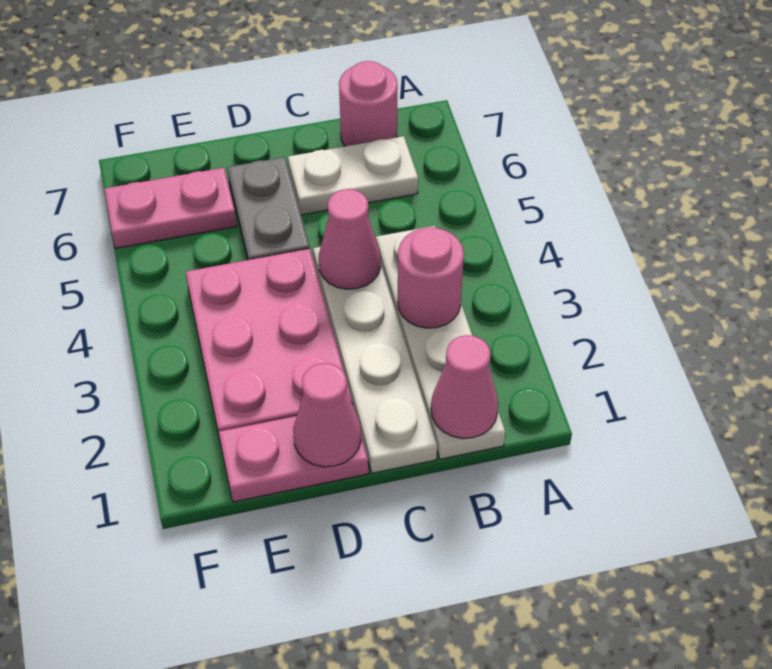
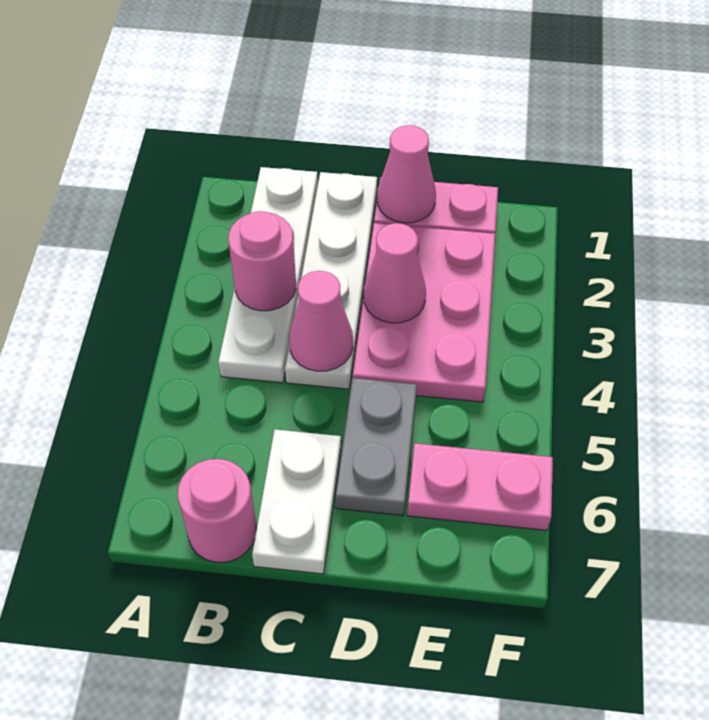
pink 1x1 cone [431,335,498,438] -> pink 1x1 cone moved to [364,223,426,323]
white 1x2 plate [288,136,418,215] -> white 1x2 plate turned to [252,430,341,574]

